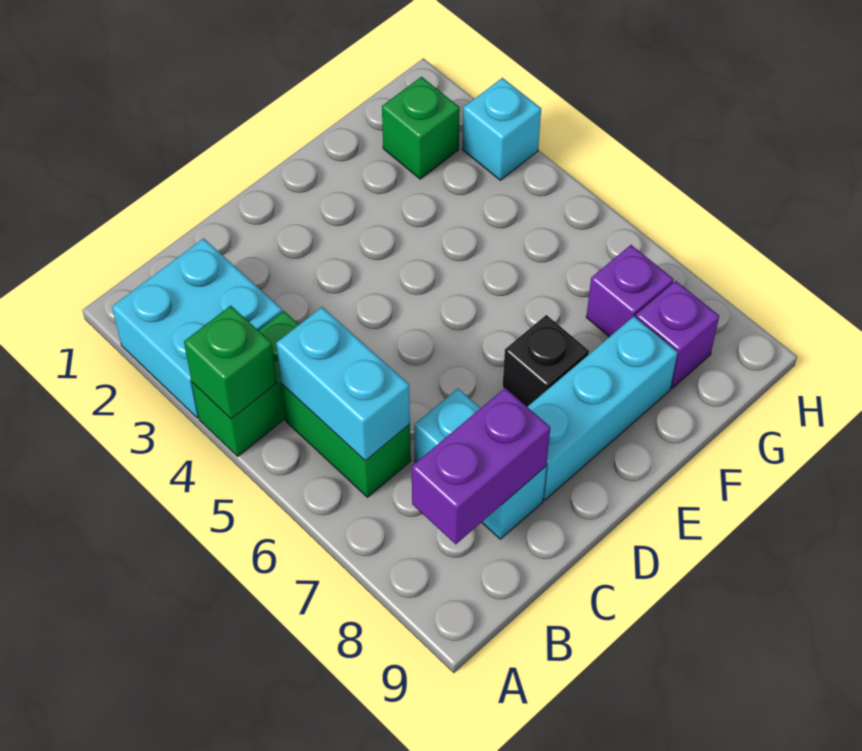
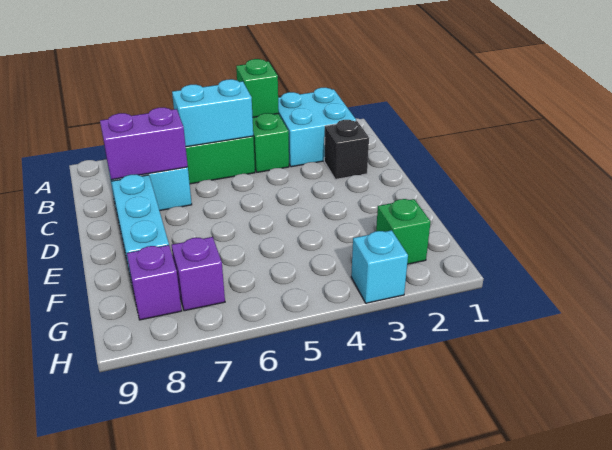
purple 1x2 brick [412,388,550,544] -> purple 1x2 brick turned to [100,108,188,180]
black 1x1 brick [503,315,589,407] -> black 1x1 brick moved to [324,120,369,179]

